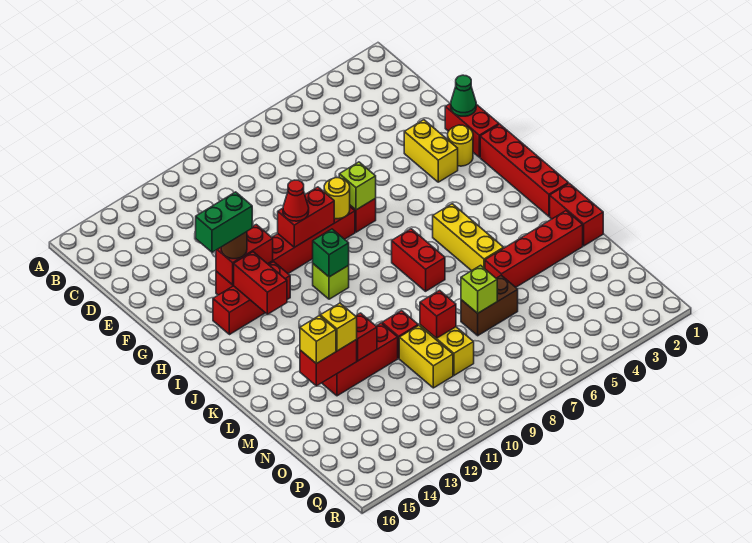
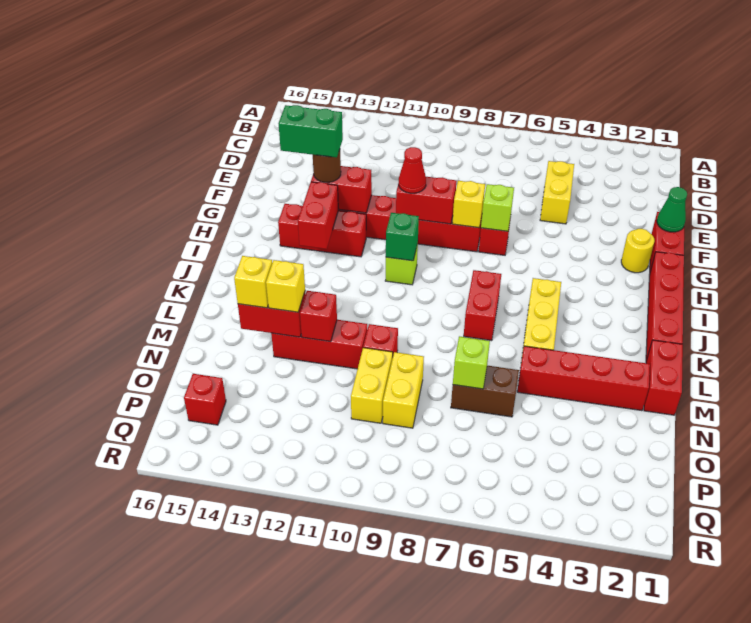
yellow 1x2 brick [404,120,458,182] -> yellow 1x2 brick moved to [540,161,574,224]
yellow 1x1 round brick [324,178,350,219] -> yellow 1x1 brick [452,181,485,228]
red 1x1 brick [420,290,456,338] -> red 1x1 brick moved to [184,374,226,425]

